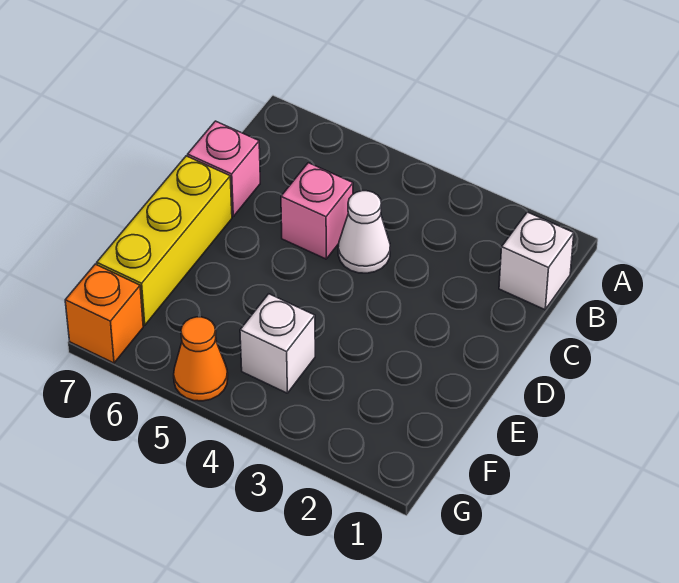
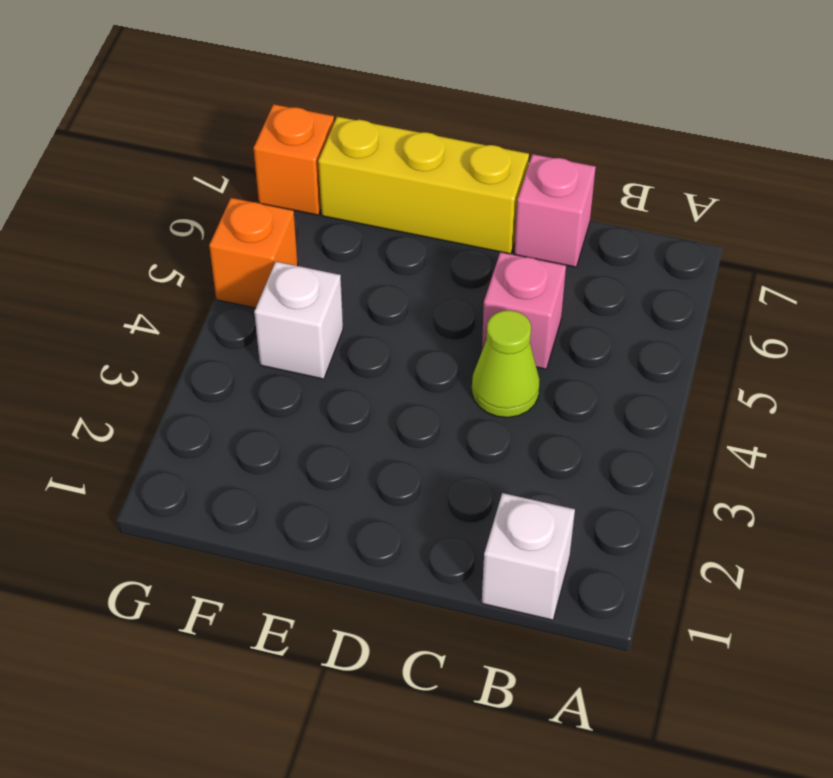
white 1x1 cone [338,191,390,273] -> lime 1x1 cone [472,310,540,418]
orange 1x1 cone [174,317,228,401] -> orange 1x1 brick [209,198,298,308]

